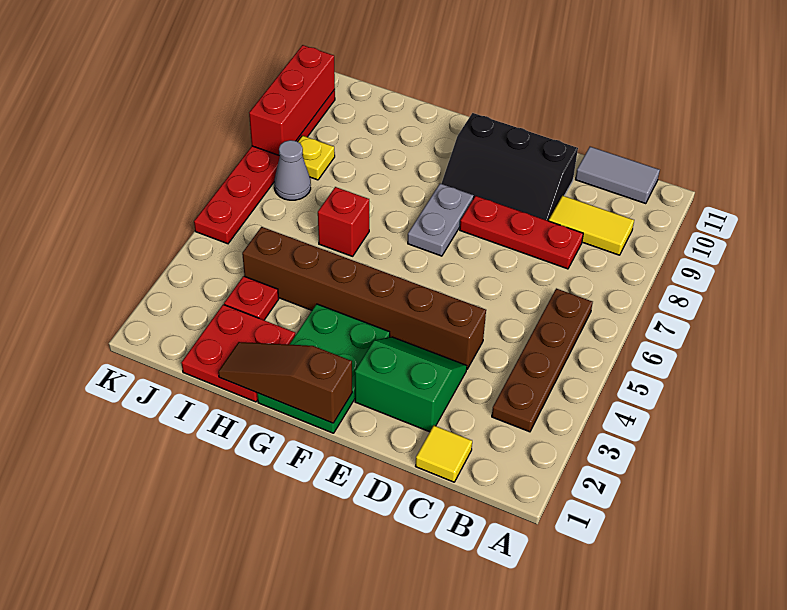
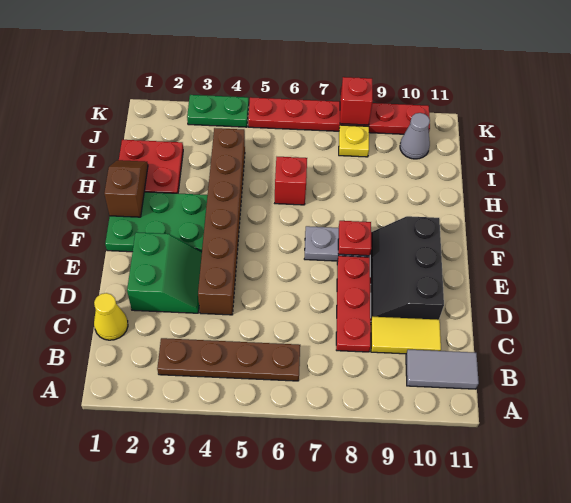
yellow 1x2 tile [549,196,634,255] -> yellow 1x2 tile turned to [371,317,441,354]
grey 1x2 tile [575,147,660,204] -> grey 1x2 tile turned to [406,349,479,389]
yellow 1x1 tile [416,426,472,482] -> yellow 1x1 cone [94,293,128,340]
brown 1x3 slope [218,342,352,423] -> brown 1x2 slope [104,160,148,217]
red 1x1 plate [224,276,279,320] -> red 1x1 plate moved to [338,221,371,256]
grey 1x1 cone [274,140,311,200] -> grey 1x1 cone moved to [400,113,430,159]
none -> green 1x2 plate [187,95,249,127]
red 1x3 brick [249,45,335,155] -> red 1x1 brick [340,77,373,125]

